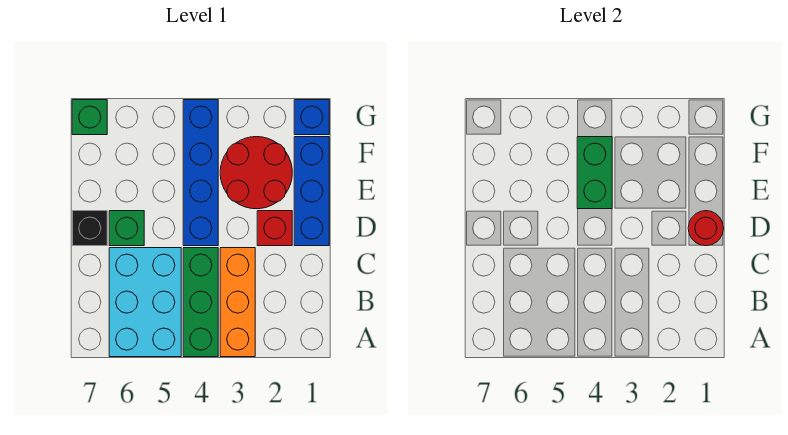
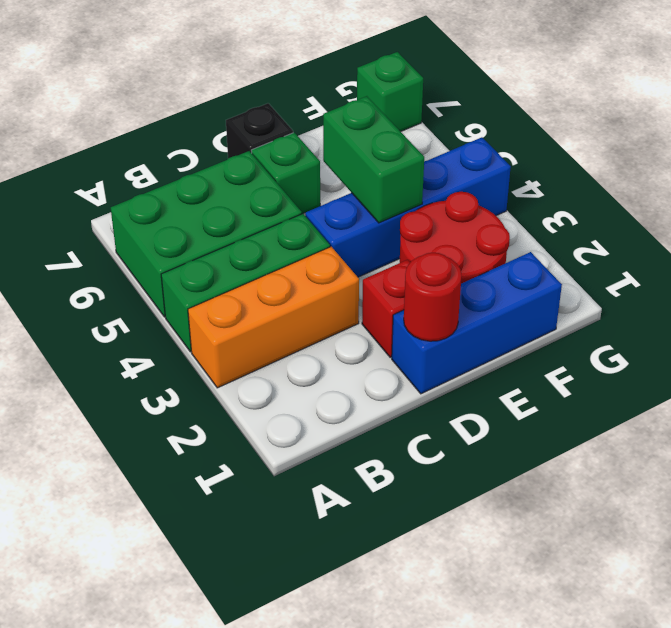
cyan 2x3 brick [109,248,181,357] -> green 2x3 brick [111,151,302,317]
green 1x2 brick [577,137,612,209] -> green 1x2 brick turned to [323,96,424,223]
blue 1x1 brick [294,100,329,135] -> none

